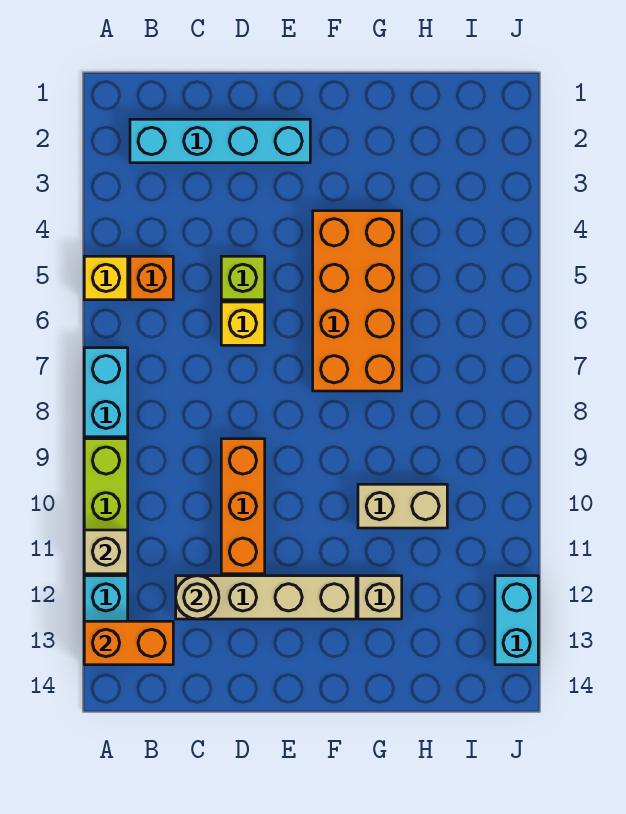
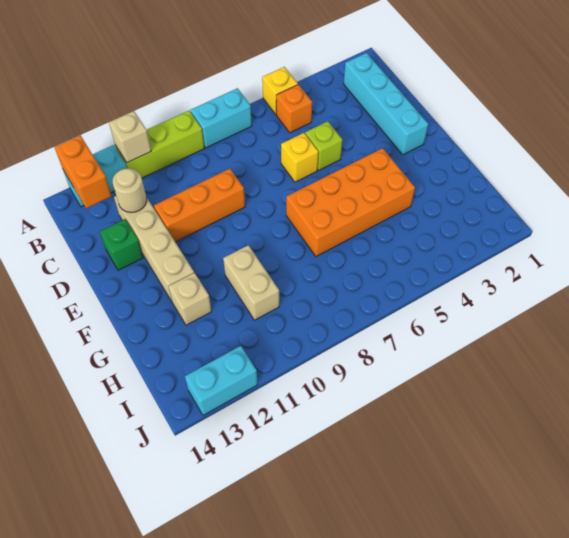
none -> green 1x1 brick [100,219,143,270]

